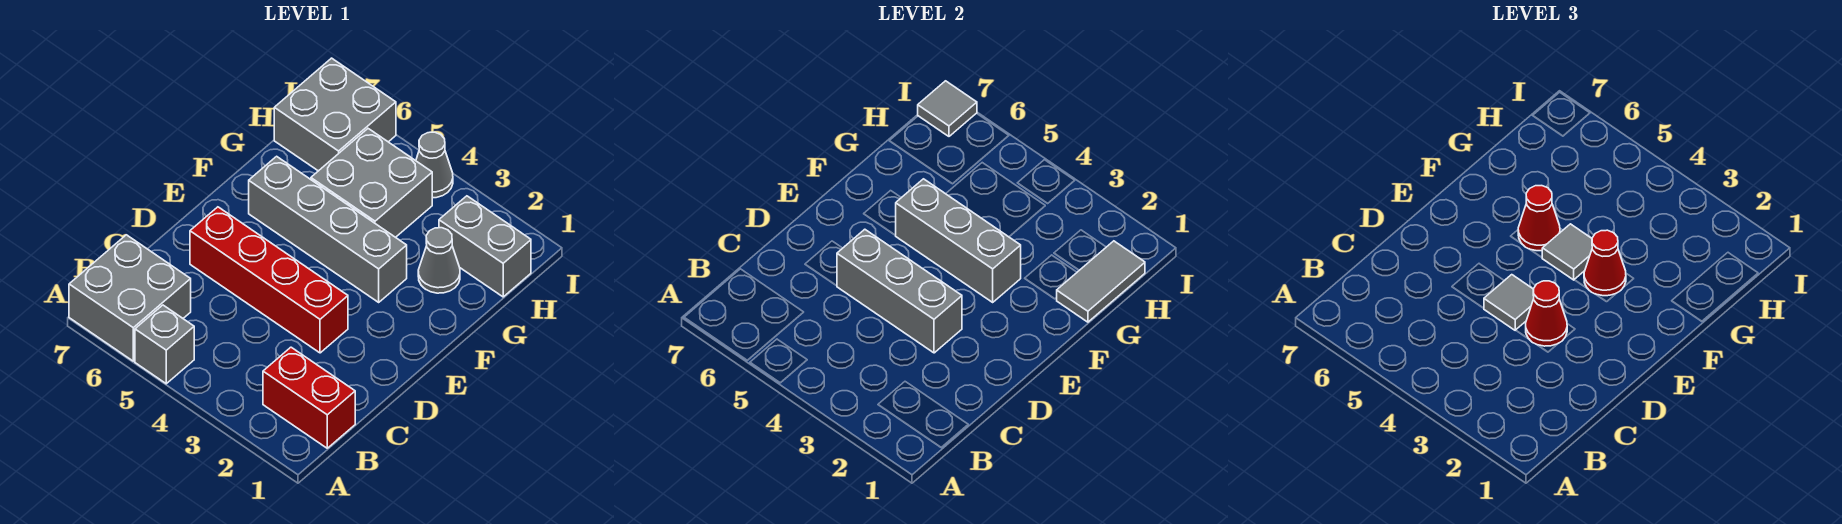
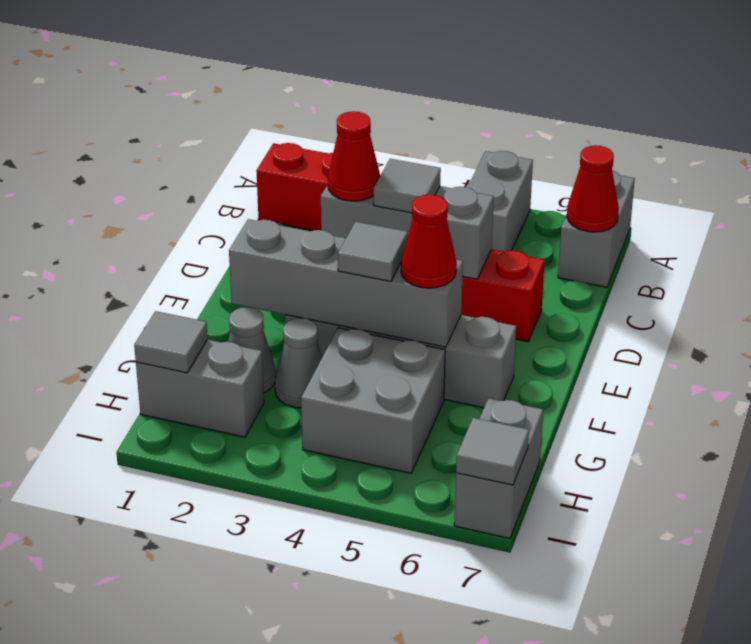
grey 1x1 brick [135,305,194,384] -> grey 1x2 brick [467,151,533,252]
grey 2x2 brick [69,235,191,361] -> grey 1x2 brick [558,171,635,287]
grey 1x3 brick [895,179,1021,302] -> grey 1x4 brick [229,219,463,347]
red 1x1 cone [1584,230,1626,296] -> red 1x1 cone moved to [567,145,619,232]
grey 1x2 tile [1057,241,1145,322] -> grey 1x1 tile [134,311,208,373]
grey 2x2 brick [274,58,396,171] -> grey 1x2 brick [454,398,543,538]
grey 1x1 cone [416,132,453,198] -> grey 1x1 cone moved to [275,318,322,408]

